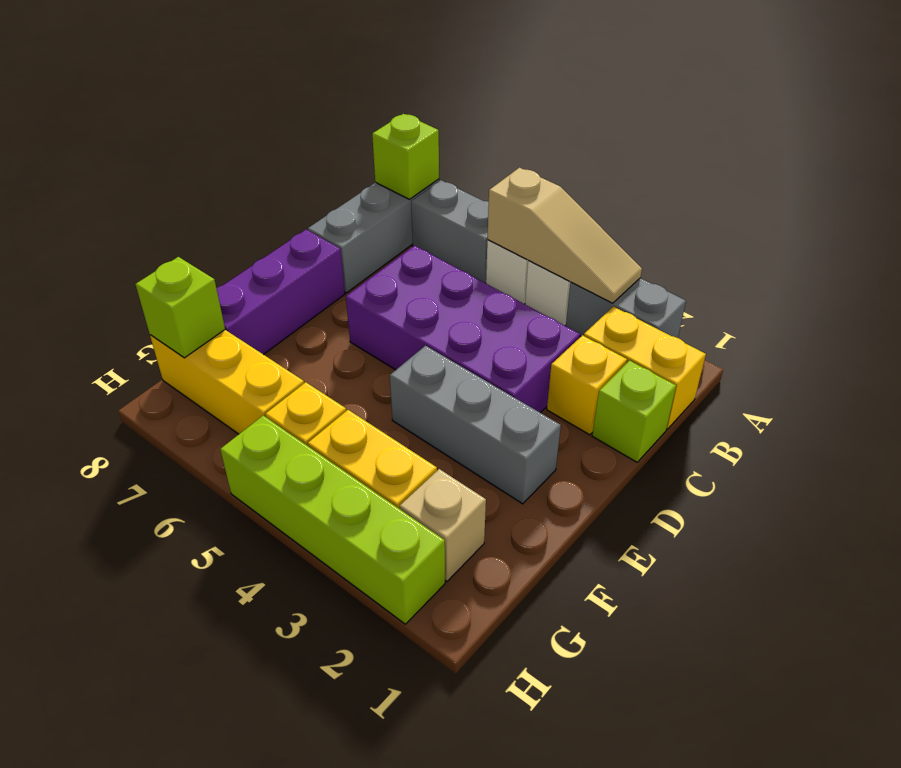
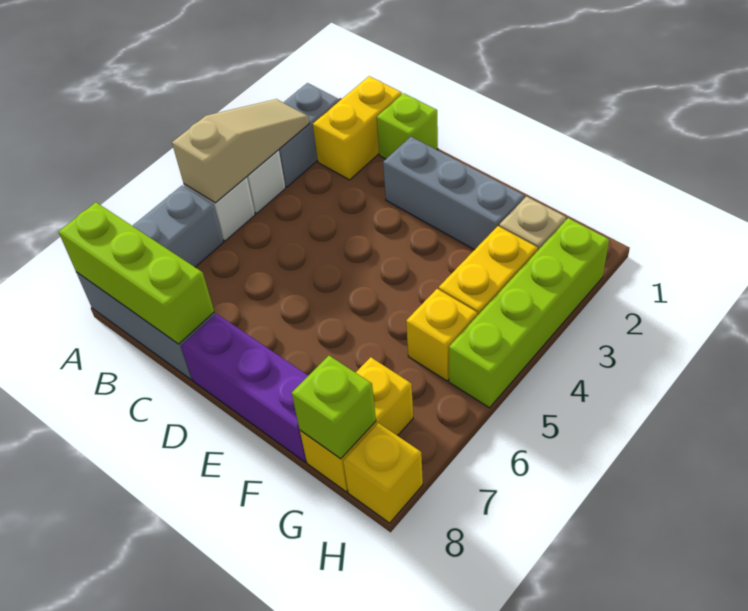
lime 1x1 brick [372,114,439,200] -> lime 1x3 brick [59,202,214,344]
yellow 1x1 brick [547,335,627,435] -> yellow 1x1 brick moved to [343,423,423,523]
purple 2x4 brick [346,246,580,413] -> none
grey 1x3 brick [390,346,561,504] -> grey 1x3 brick turned to [383,137,524,250]
yellow 1x3 brick [150,330,304,434] -> yellow 1x2 brick [300,357,413,492]

